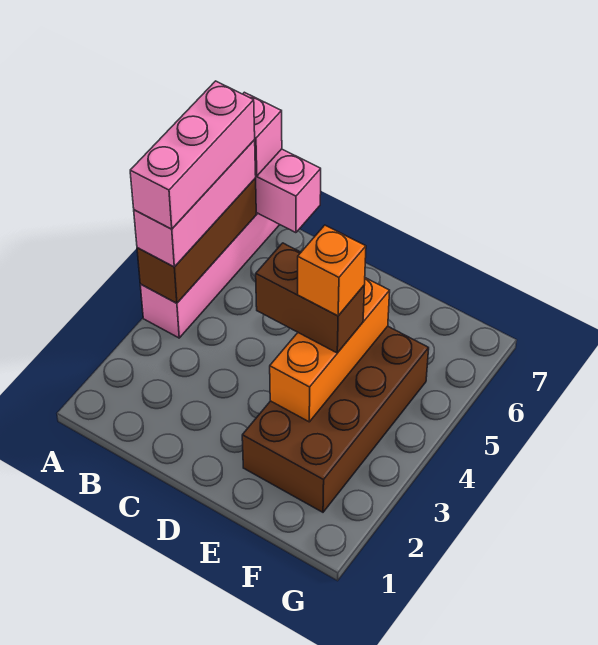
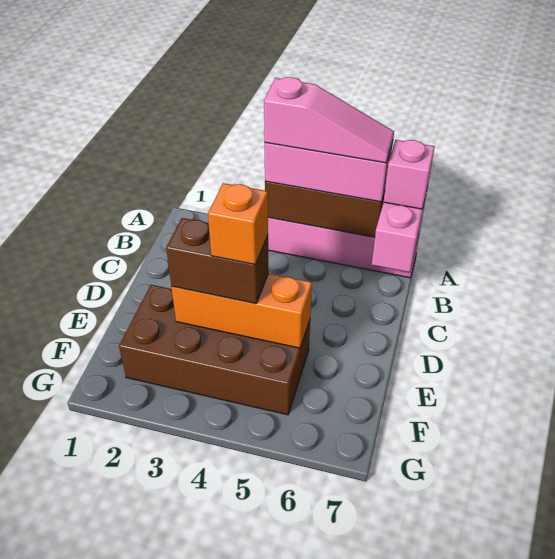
pink 1x3 brick [130,81,255,229] -> pink 1x3 slope [264,77,394,163]
brown 1x2 brick [256,243,364,353] -> brown 1x2 brick turned to [166,218,269,304]

